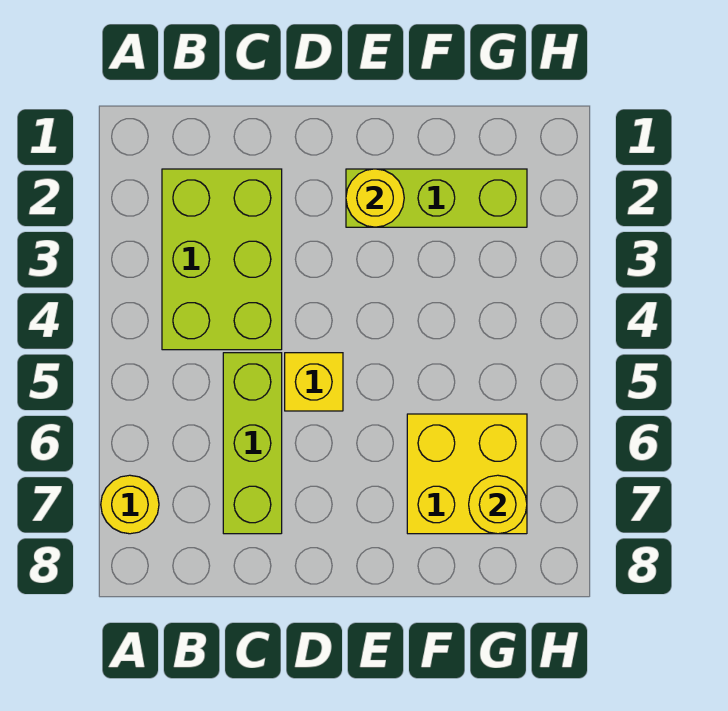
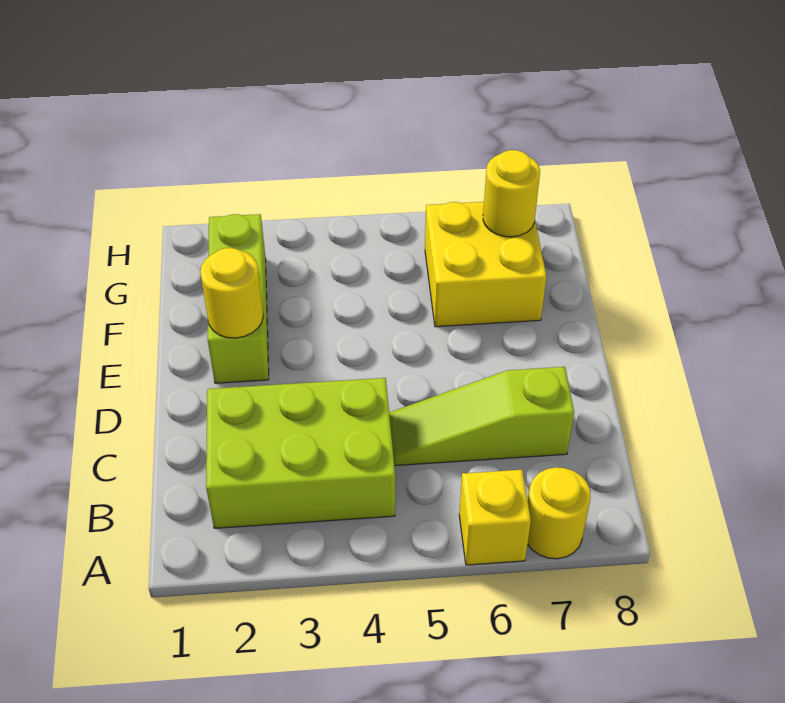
lime 1x3 brick [223,353,282,534] -> lime 1x3 slope [389,367,574,466]
yellow 1x1 brick [285,353,343,411] -> yellow 1x1 brick moved to [459,470,531,565]

